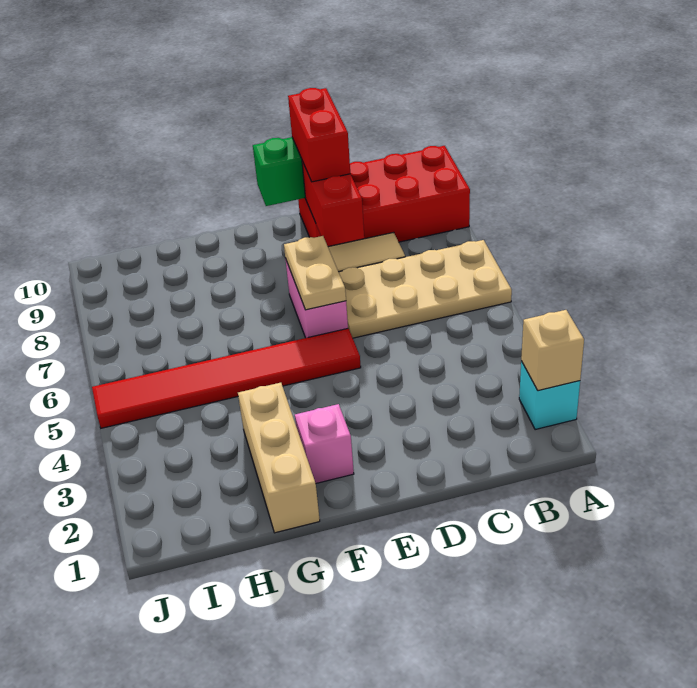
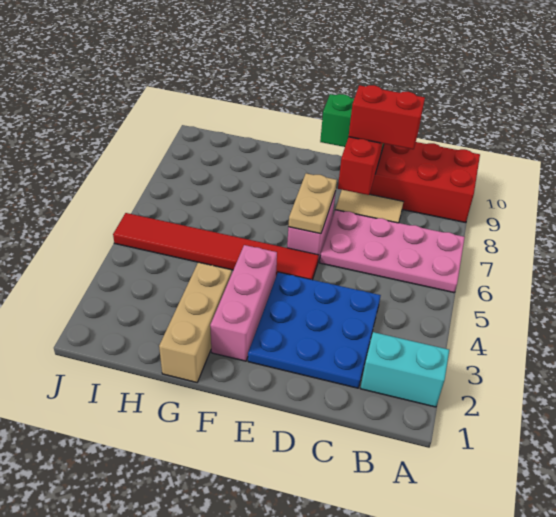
cyan 1x1 brick [519,361,580,430] -> cyan 1x2 brick [360,332,449,407]
tan 1x1 brick [521,310,584,391] -> none
tan 2x4 plate [339,240,512,338] -> pink 2x4 plate [320,210,465,293]
none -> blue 3x3 plate [248,272,381,388]
red 1x2 brick [288,88,350,182] -> red 1x2 brick turned to [349,85,425,149]
pink 1x1 brick [295,404,354,483] -> pink 1x3 brick [210,245,277,361]

